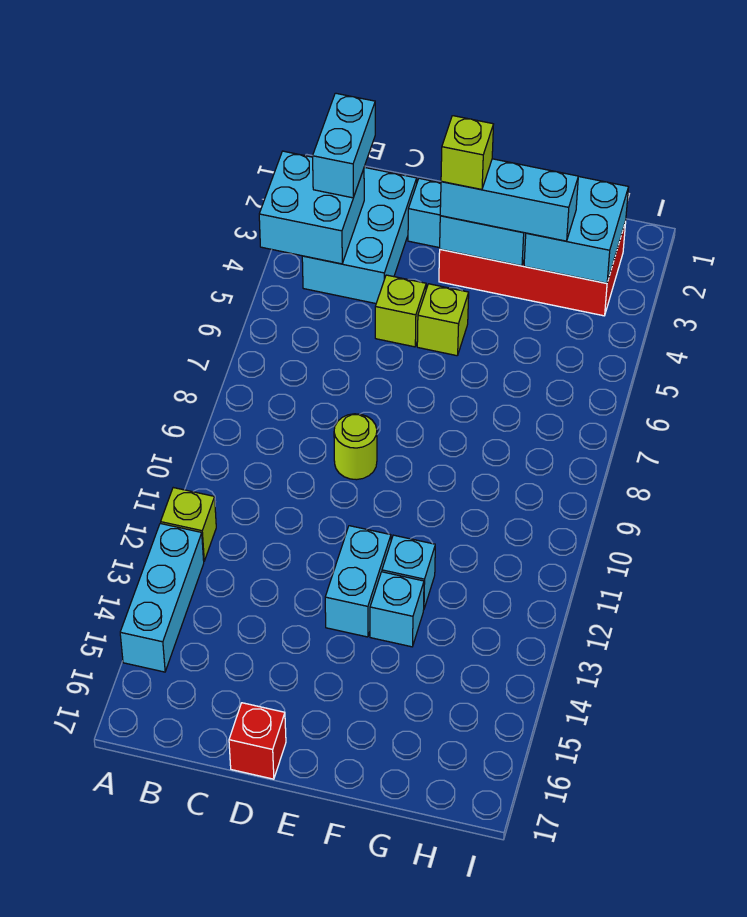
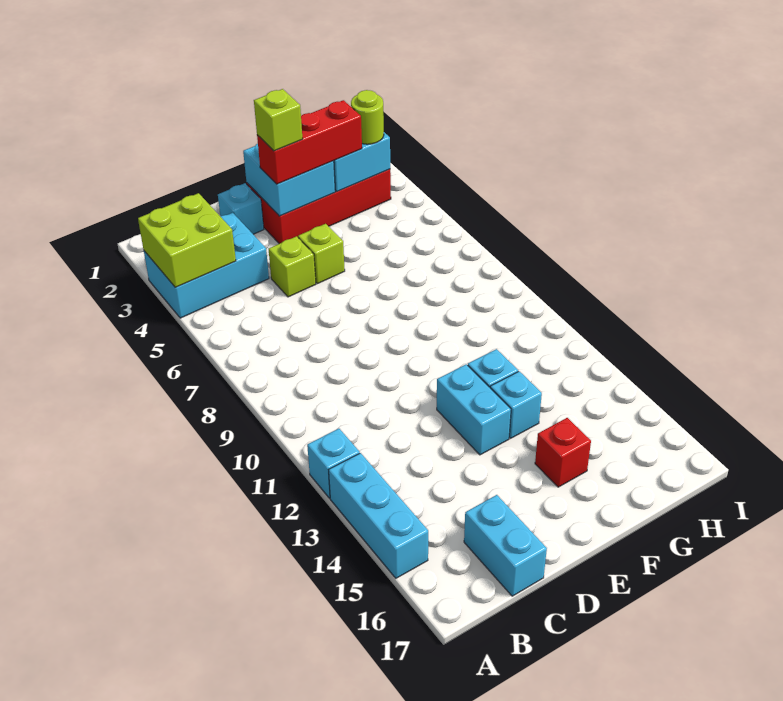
cyan 2x2 brick [259,151,364,264] -> lime 2x2 brick [138,193,236,287]
lime 1x1 brick [161,488,216,561] -> cyan 1x1 brick [307,429,360,498]
cyan 2x3 brick [302,167,417,303] -> cyan 2x3 brick turned to [144,213,269,318]
cyan 1x2 brick [313,93,375,198] -> cyan 1x2 brick moved to [464,495,547,596]
lime 1x1 round brick [334,414,377,480] -> lime 1x1 round brick moved to [351,90,384,144]
red 1x1 brick [229,703,286,779] -> red 1x1 brick moved to [535,418,591,487]
cyan 1x3 brick [440,159,578,241] -> red 1x3 brick [257,100,362,184]

